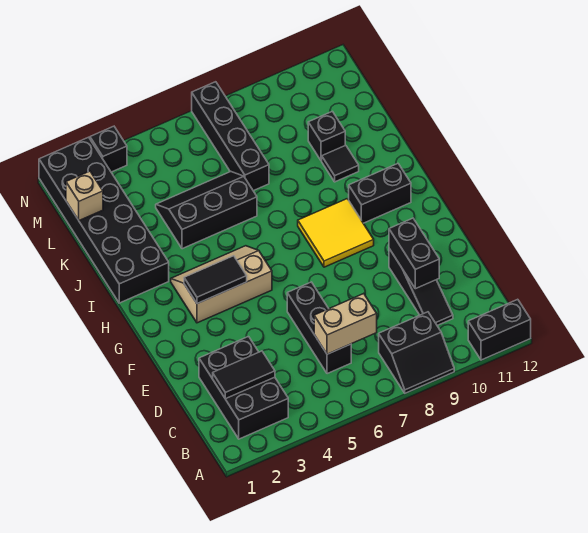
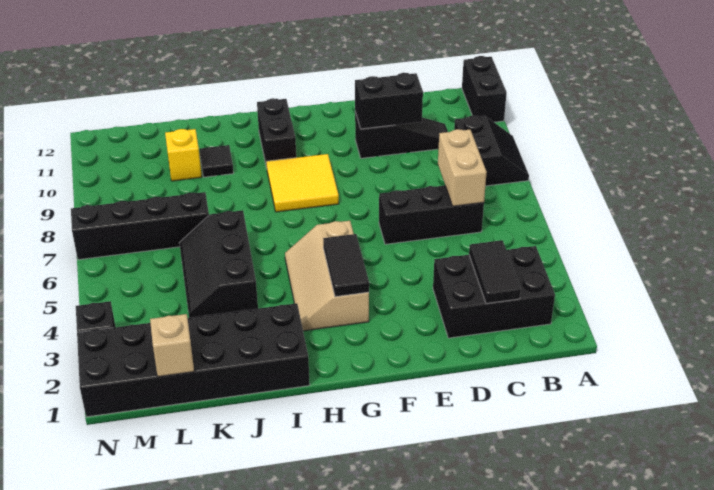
black 1x1 brick [308,111,345,161] -> yellow 1x1 brick [165,129,202,181]

